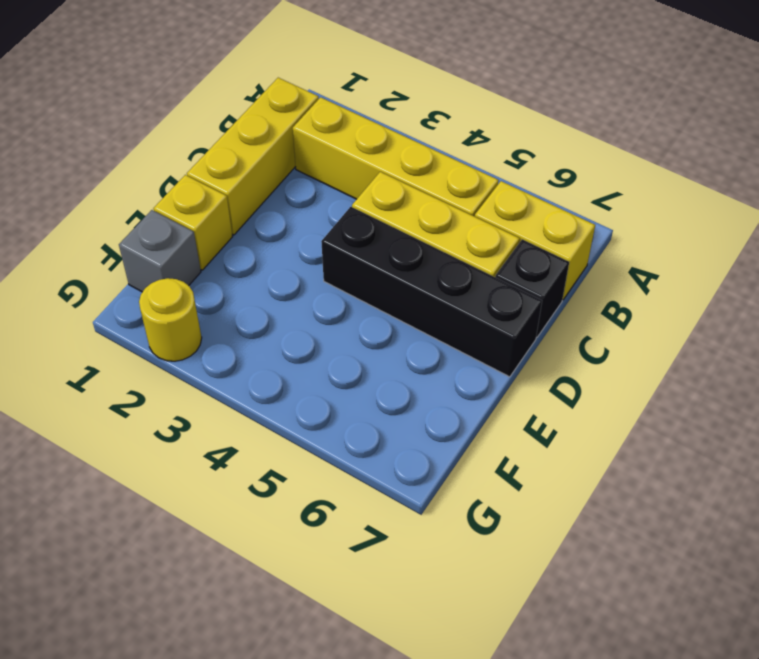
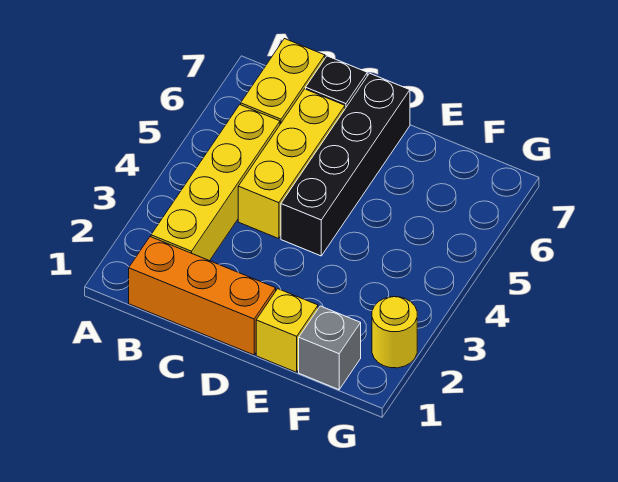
yellow 1x3 brick [187,78,319,235] -> orange 1x3 brick [129,237,276,355]

